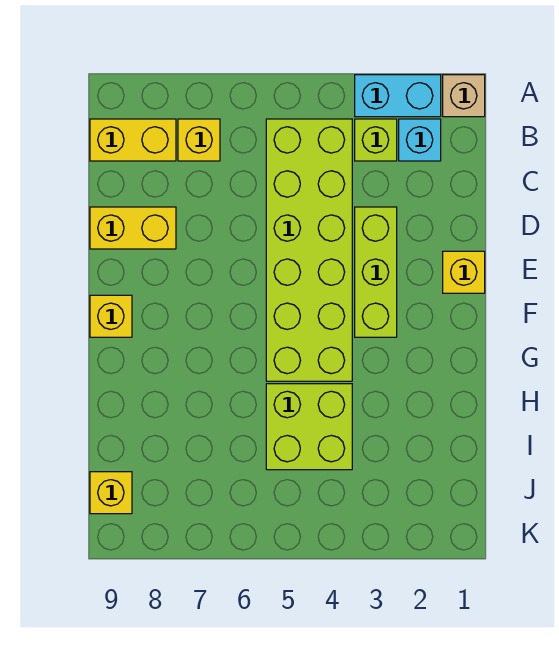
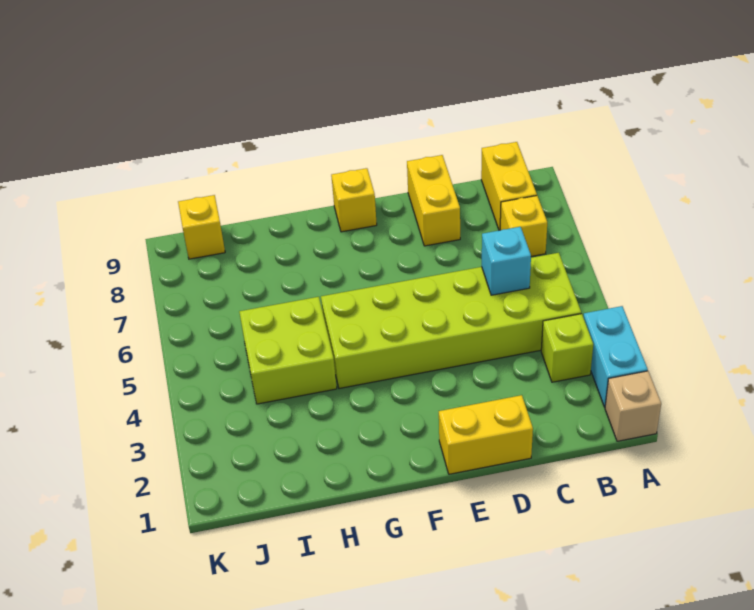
cyan 1x1 brick [399,119,441,161] -> cyan 1x1 brick moved to [482,227,531,295]
lime 1x3 brick [355,207,397,337] -> none
yellow 1x1 brick [443,251,485,293] -> yellow 1x2 brick [439,395,533,474]

